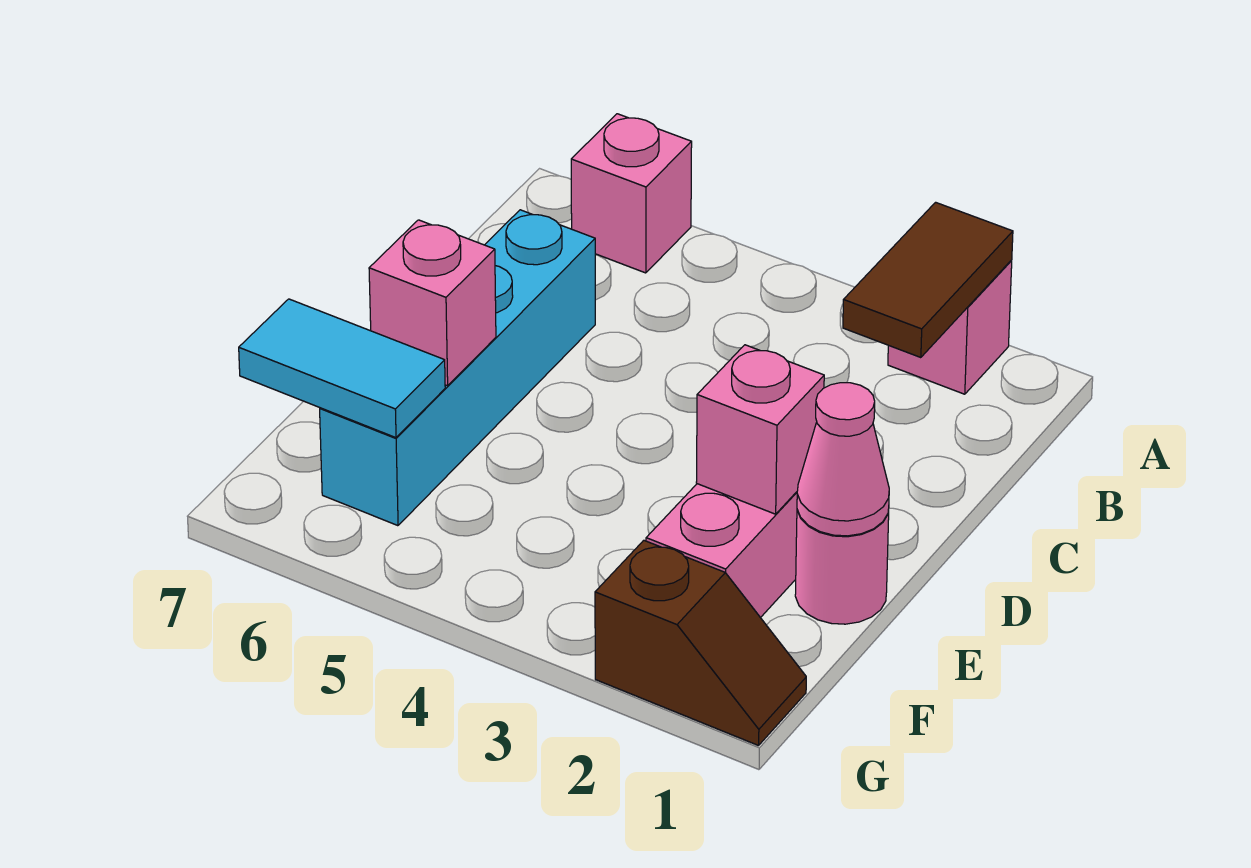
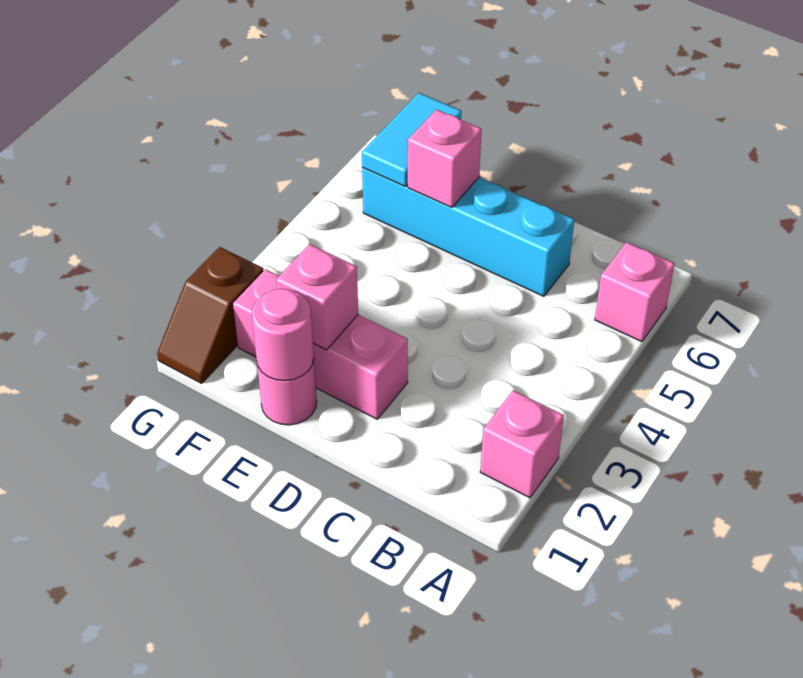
brown 1x2 tile [843,202,1013,358] -> none
pink 1x1 cone [797,383,889,536] -> pink 1x1 round brick [252,289,314,381]

